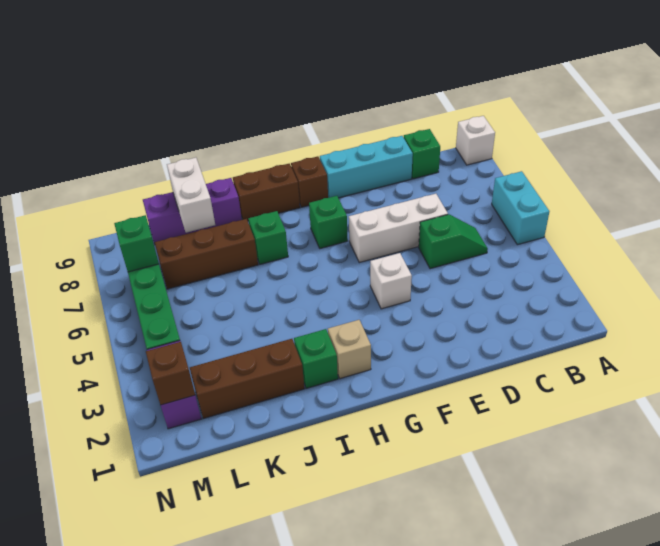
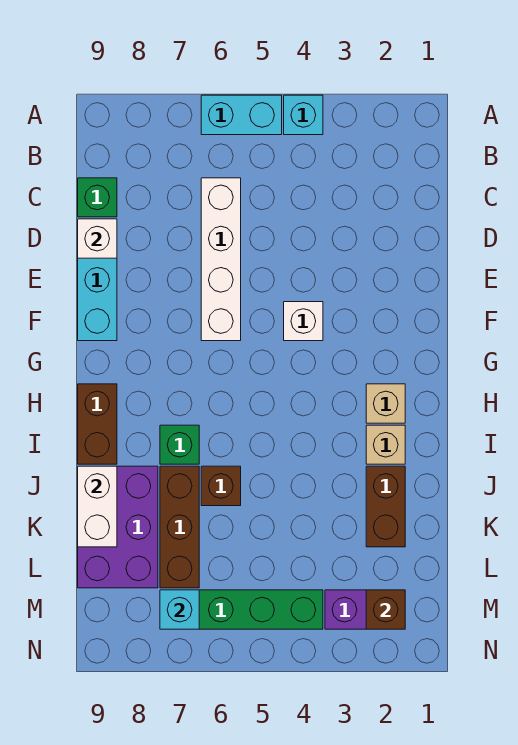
none -> cyan 1x1 brick [284,95,323,135]
white 1x1 brick [456,116,495,165] -> white 1x1 brick moved to [78,219,117,258]
green 1x2 slope [419,214,488,269] -> none
white 1x3 brick [349,194,448,263] -> white 1x4 brick [201,178,241,341]
green 1x1 brick [309,196,348,249] -> none
brown 1x1 brick [291,156,328,207] -> brown 1x1 brick moved to [201,466,241,506]
green 1x1 brick [294,329,338,388] -> tan 1x1 brick [366,425,405,464]
brown 1x3 brick [190,339,305,419] -> brown 1x2 brick [366,466,405,547]
purple 1x3 brick [143,178,242,244] -> purple 2x3 brick [78,466,158,588]
white 1x2 brick [167,158,215,233] -> white 1x2 brick turned to [78,466,117,547]
green 1x1 brick [114,215,159,272] -> cyan 1x1 brick [160,590,199,629]

